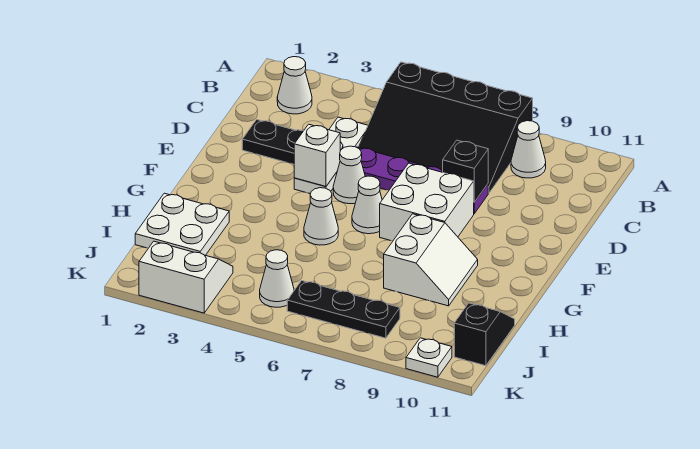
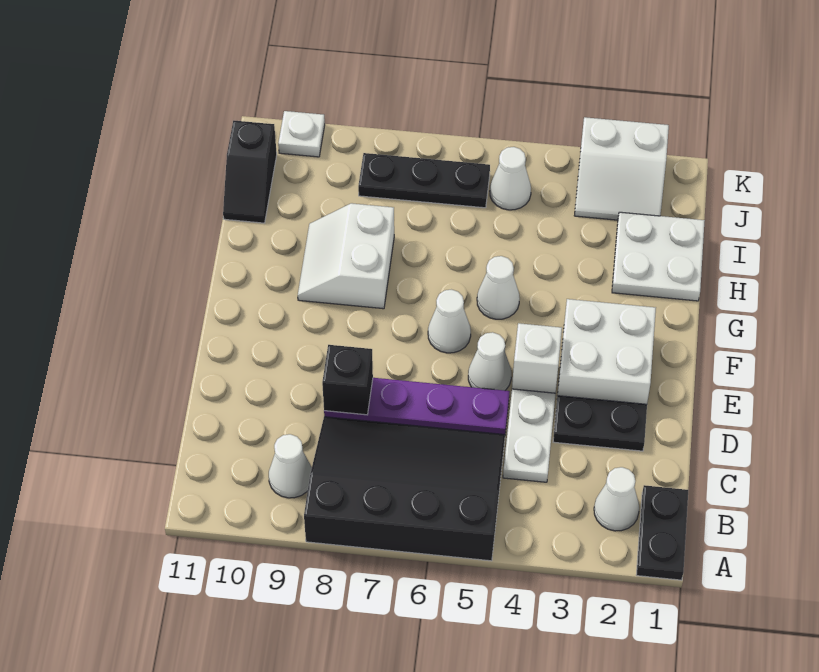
none -> black 1x2 plate [637,485,688,580]
white 2x2 brick [380,163,474,241] -> white 2x2 brick moved to [558,299,656,404]

